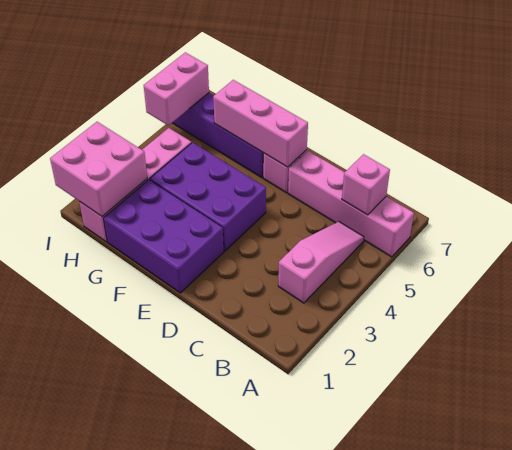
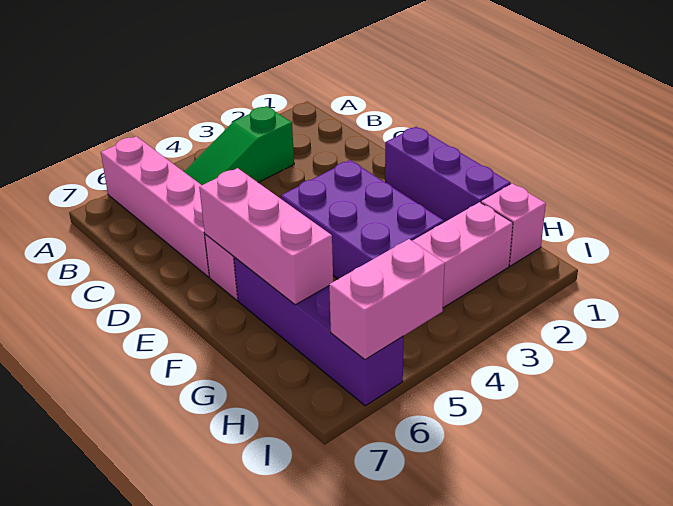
pink 1x3 slope [278,222,364,303] -> green 1x3 slope [184,106,294,185]
pink 1x1 brick [342,154,390,215] -> none
purple 2x3 brick [103,180,224,293] -> purple 1x3 brick [385,127,511,222]
pink 2x2 brick [50,122,147,216] -> none

